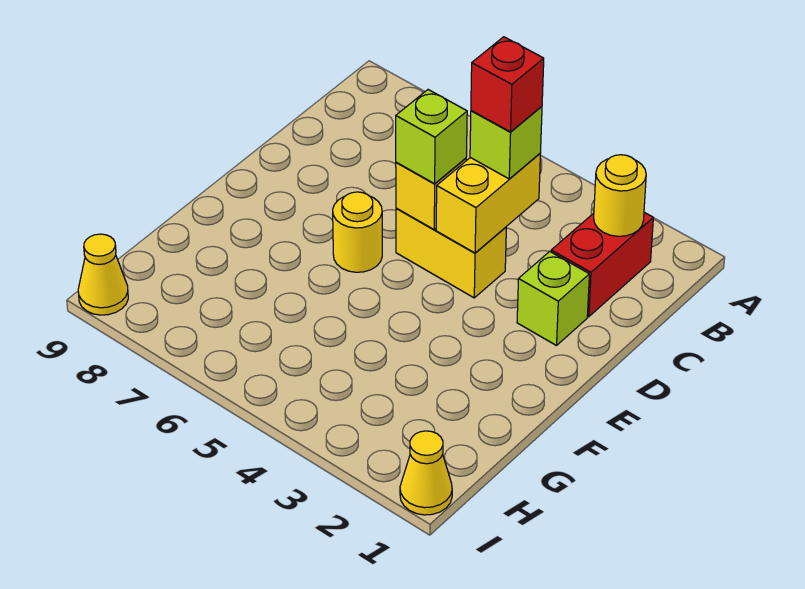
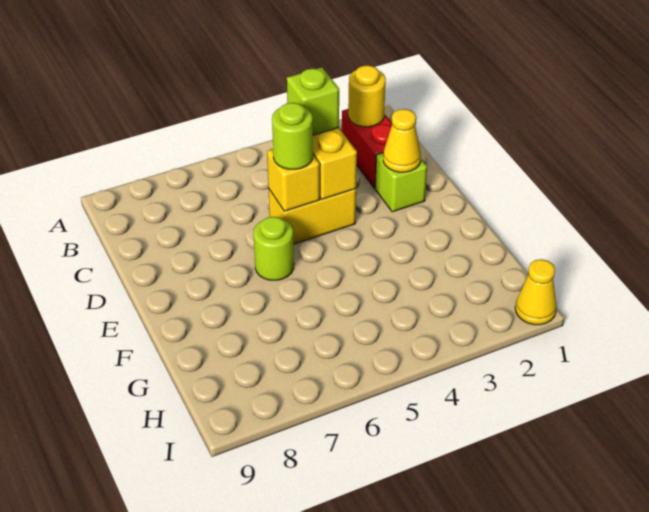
red 1x1 brick [471,37,544,132] -> none
lime 1x1 brick [396,90,467,184] -> lime 1x1 round brick [272,103,313,169]
yellow 1x1 round brick [333,192,382,272] -> lime 1x1 round brick [253,217,294,280]
yellow 1x1 cone [78,234,128,315] -> yellow 1x1 cone moved to [383,109,421,172]

